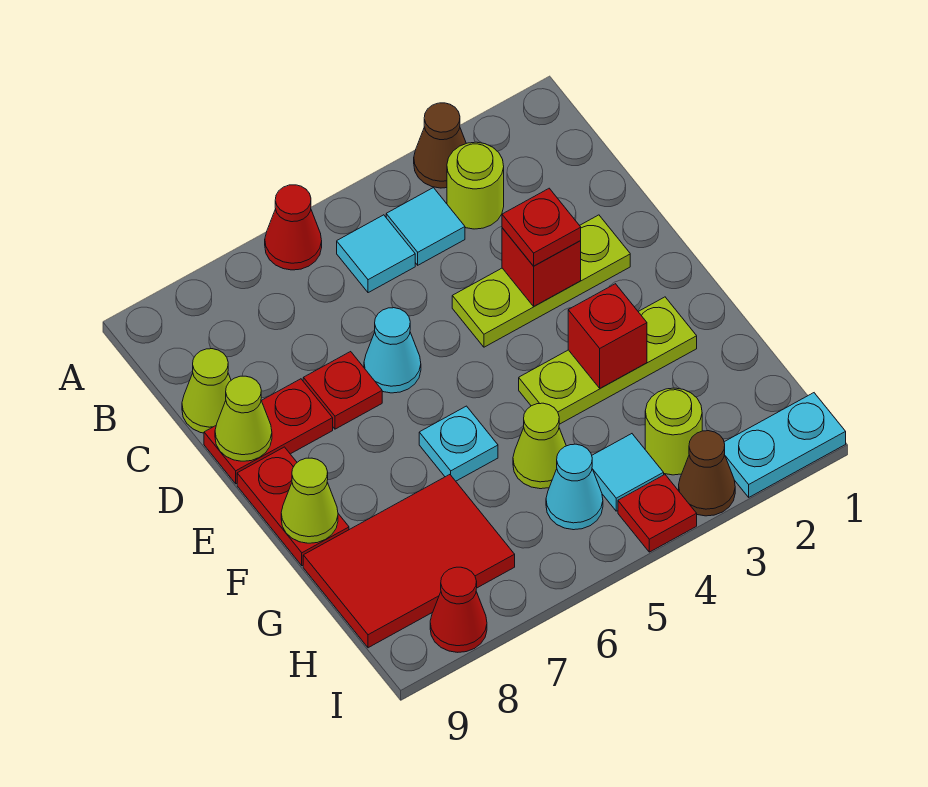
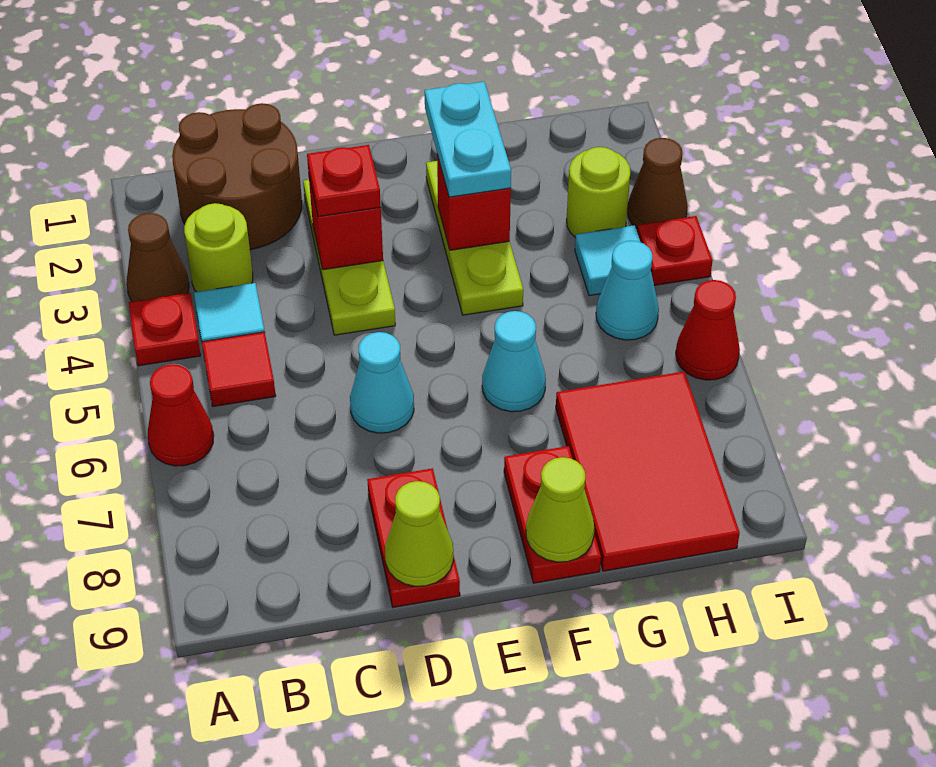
none -> brown 2x2 round brick [172,103,302,250]
cyan 1x1 tile [337,215,415,293] -> red 1x1 tile [202,332,276,406]
lime 1x1 cone [182,349,231,433] -> none
red 1x1 plate [303,352,382,429] -> red 1x1 plate moved to [128,293,201,366]
red 1x2 plate [237,447,349,566] -> red 1x2 plate turned to [504,446,601,583]
cyan 1x1 plate [419,406,498,481] -> cyan 1x1 cone [482,311,546,412]
lime 1x1 cone [513,403,566,489] -> none
cyan 1x2 plate [724,393,846,497] -> cyan 1x2 plate moved to [425,82,511,197]
red 1x1 cone [430,567,487,652] -> red 1x1 cone moved to [676,280,740,380]

